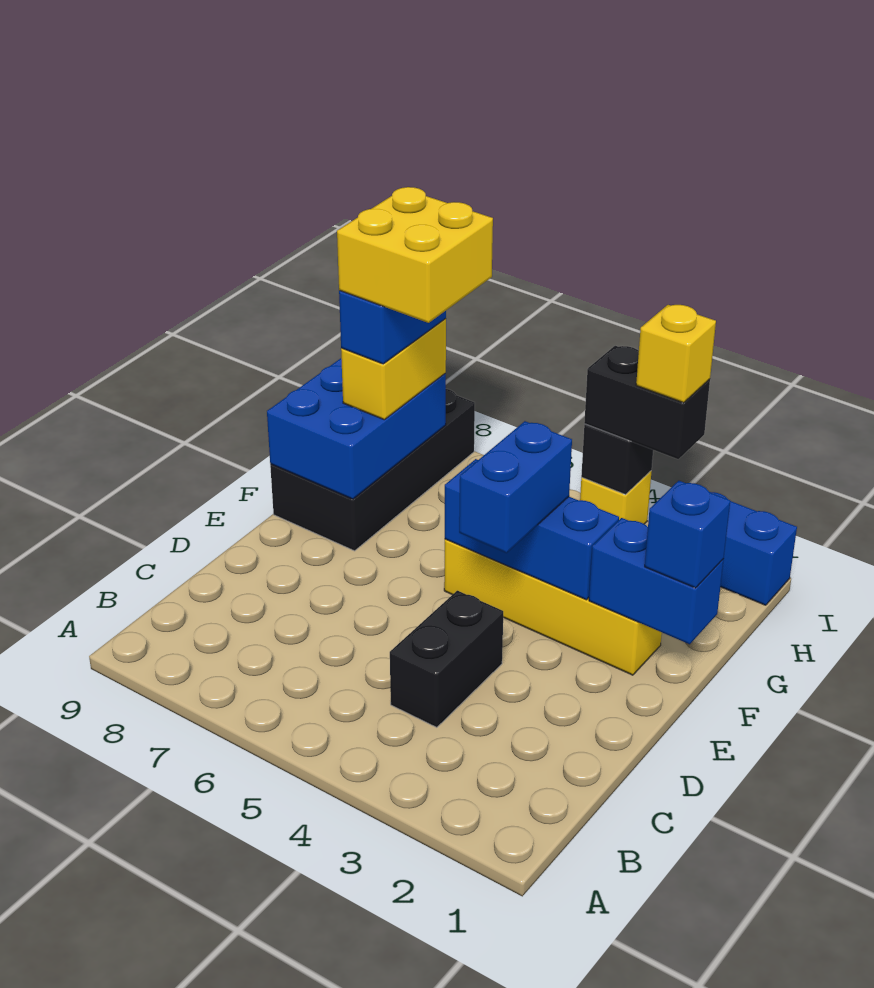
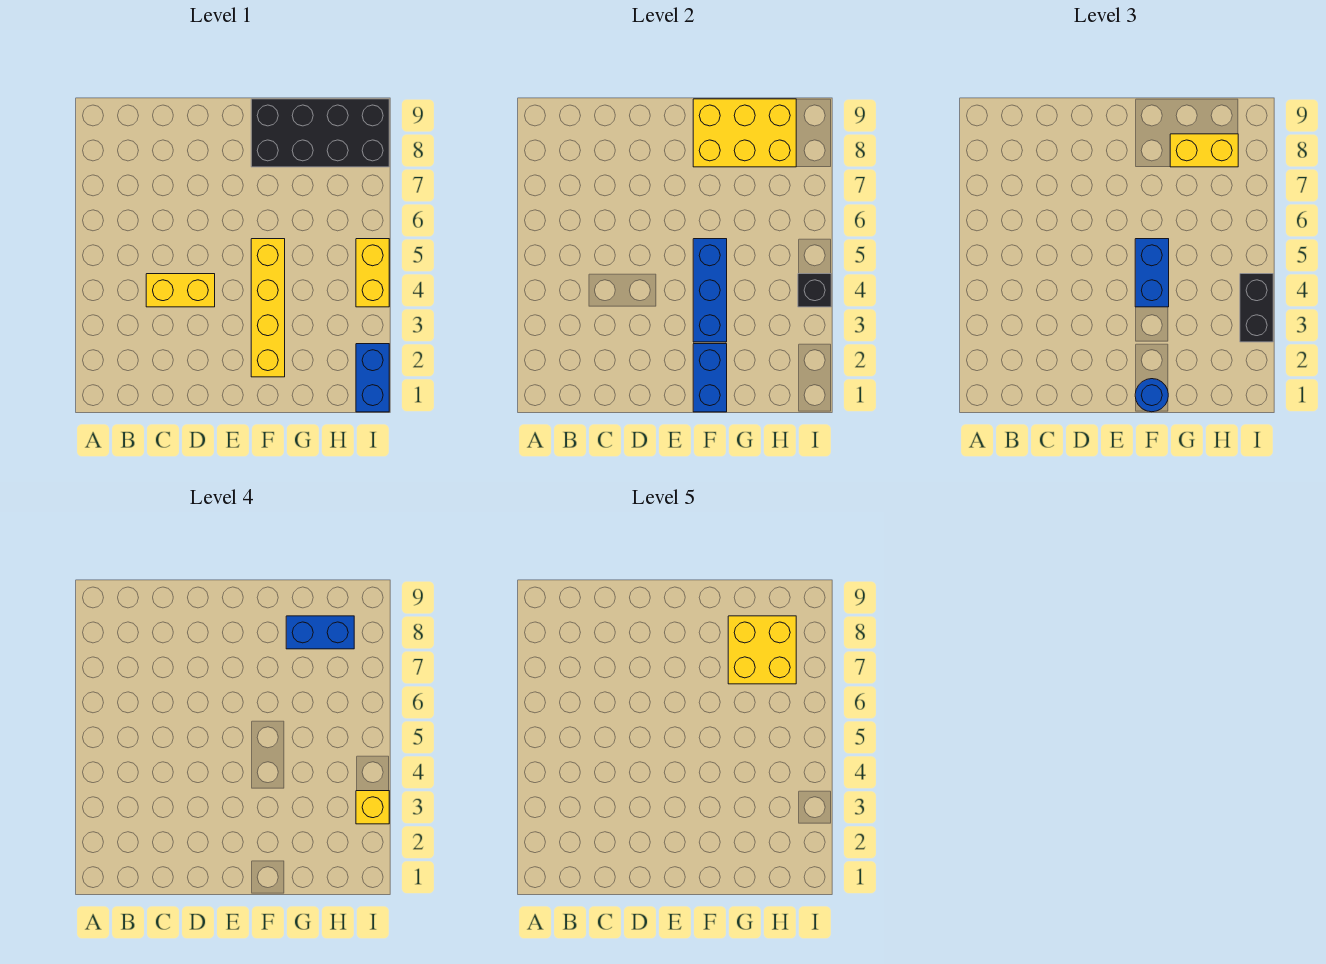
black 1x2 brick [390,591,503,727] -> yellow 1x2 brick [146,274,215,307]
blue 1x2 brick [459,421,572,553] -> blue 1x2 brick turned to [1135,239,1169,307]
blue 1x1 brick [645,481,730,588] -> blue 1x1 round brick [1135,379,1168,412]
blue 2x3 brick [267,358,446,499] -> yellow 2x3 brick [693,99,796,167]
yellow 1x1 brick [580,471,652,524] -> yellow 1x2 brick [356,239,389,307]

